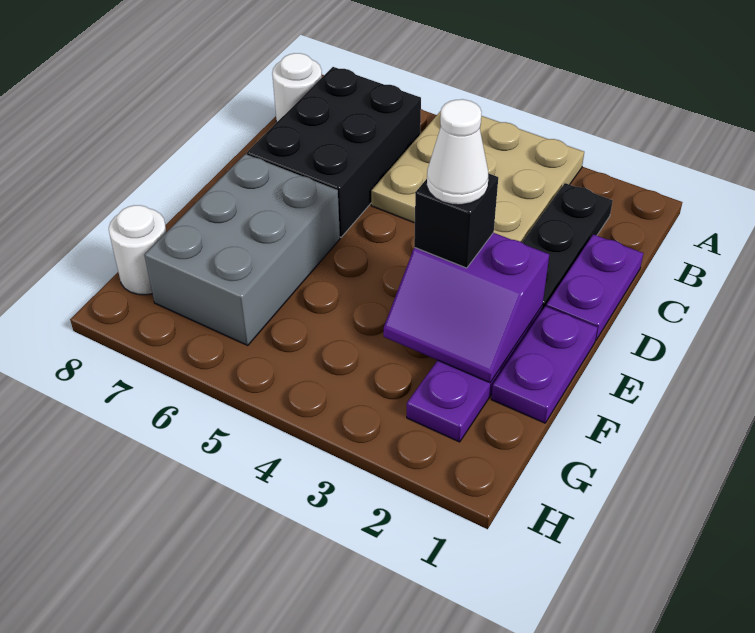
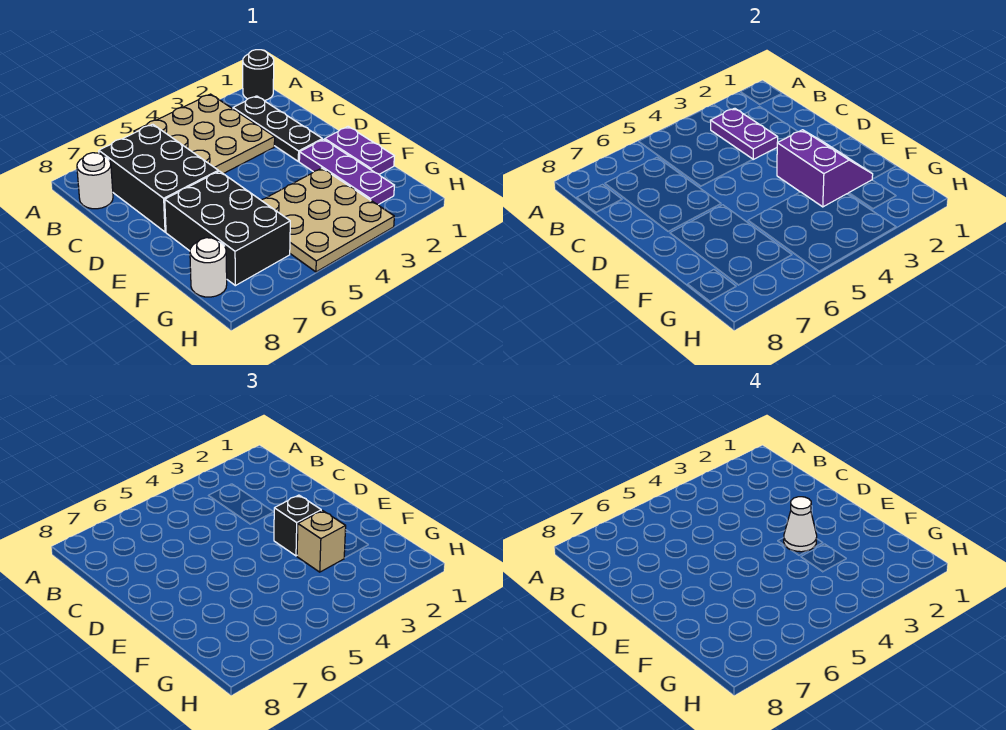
none -> black 1x1 round brick [243,50,274,101]
purple 1x2 plate [546,234,643,341] -> purple 1x2 plate moved to [710,108,778,159]
purple 2x2 slope [384,233,549,383] -> purple 2x2 slope turned to [777,130,873,207]
grey 2x3 brick [144,154,340,345] -> black 2x3 brick [165,171,290,286]
none -> tan 3x3 plate [261,168,394,272]
none -> tan 1x1 brick [297,511,346,572]

